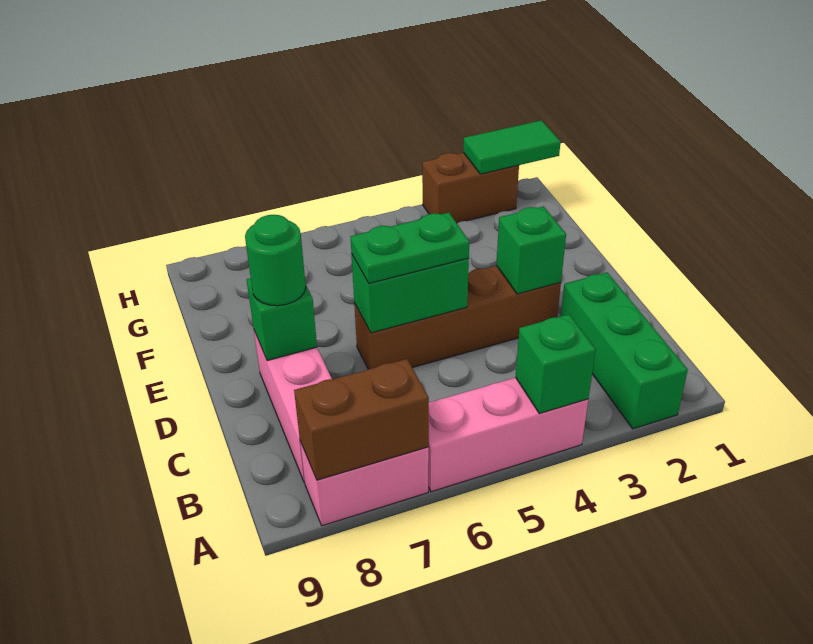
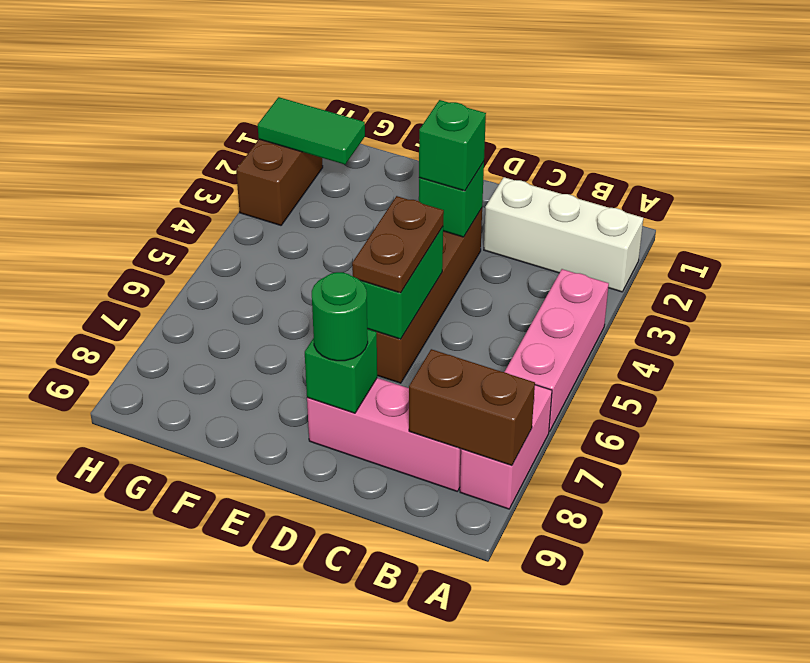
green 1x3 brick [561,272,688,429] -> white 1x3 brick [484,177,643,292]
green 1x1 brick [515,314,596,413] -> green 1x1 brick moved to [419,100,486,191]
brown 1x2 brick [294,359,429,480] -> brown 1x2 brick turned to [409,349,535,465]
green 1x2 plate [351,213,469,283] -> brown 1x2 plate [352,196,444,293]
green 1x2 tile [463,120,561,174] -> green 1x2 tile turned to [258,97,365,164]

